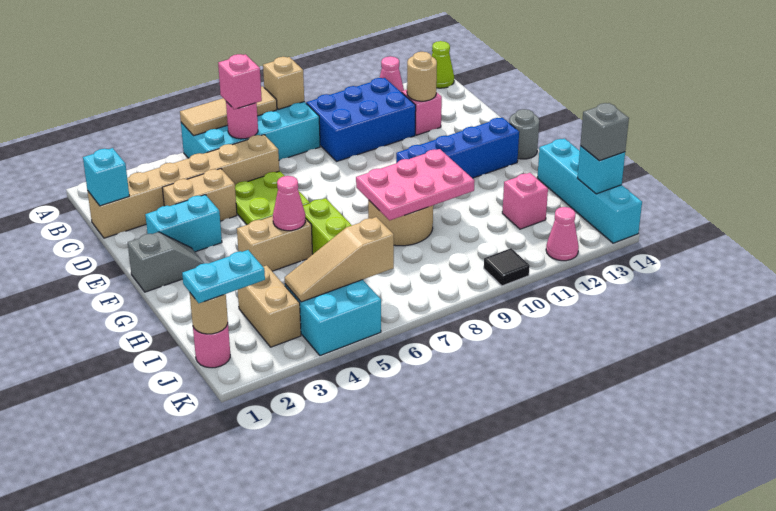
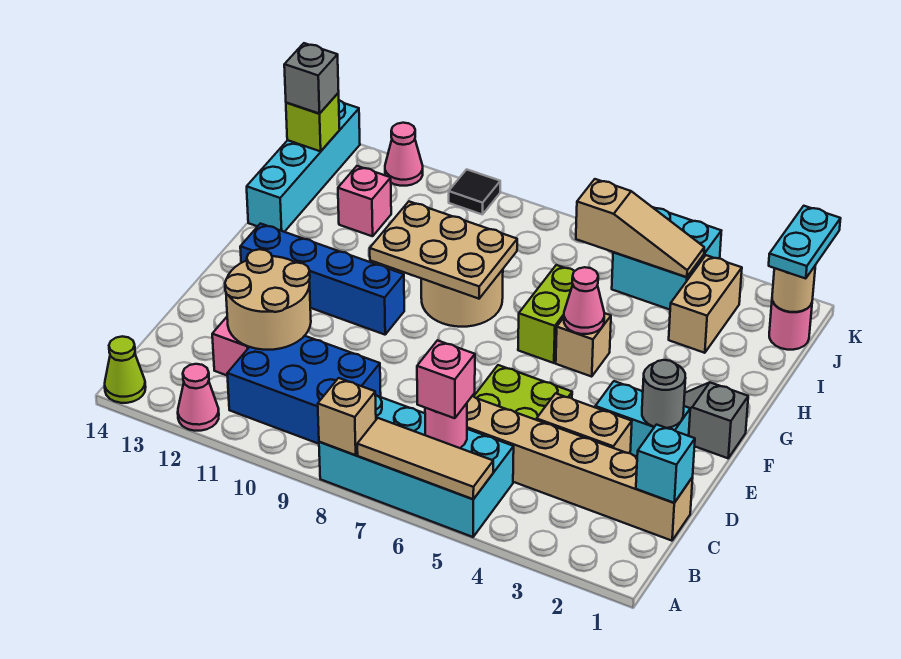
tan 1x1 round brick [407,52,437,101] -> tan 2x2 round brick [225,249,311,350]
grey 1x1 round brick [509,109,539,159] -> grey 1x1 round brick moved to [642,360,685,428]
tan 1x2 brick [237,216,313,271] -> tan 1x1 brick [556,313,611,377]
pink 2x3 plate [356,149,475,221] -> tan 2x3 plate [370,202,517,299]
cyan 1x2 plate [182,250,265,303] -> cyan 1x2 plate turned to [769,206,841,279]
cyan 1x1 brick [578,146,625,194] -> lime 1x1 brick [286,93,340,151]

